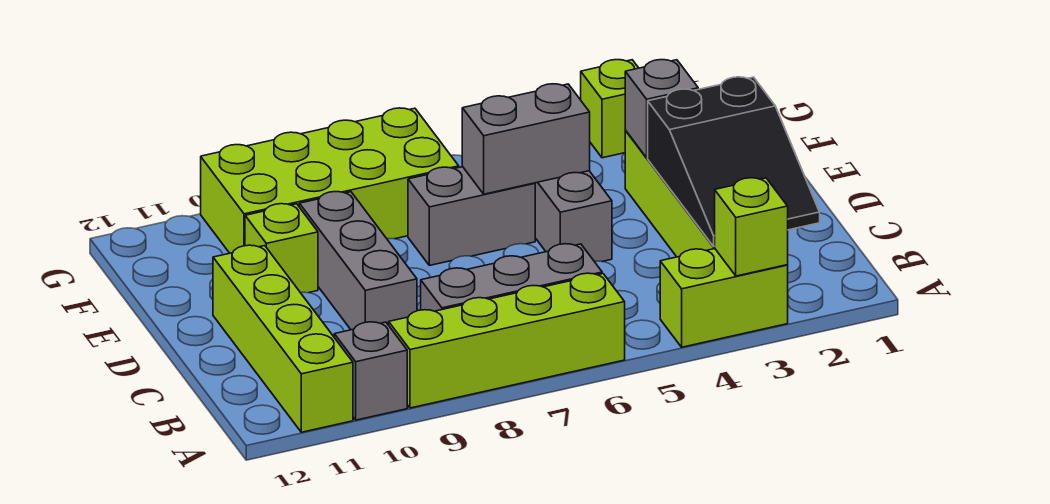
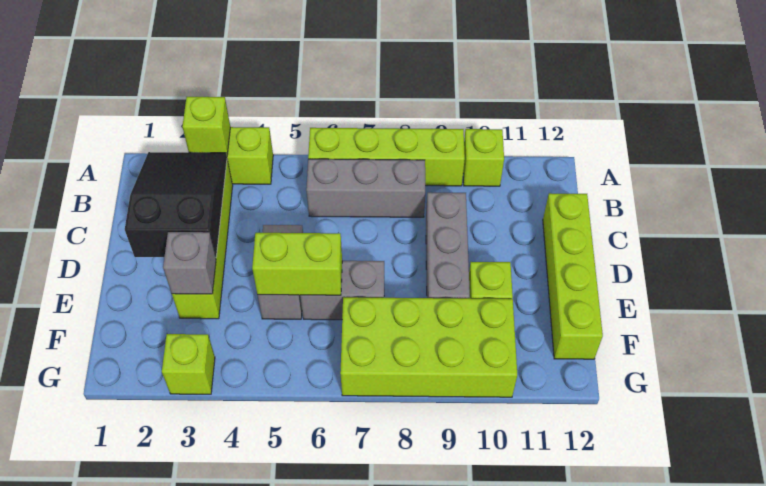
grey 1x1 brick [334,322,407,420] -> lime 1x1 brick [463,129,504,186]
lime 1x4 brick [213,245,353,432] -> lime 1x4 brick moved to [543,193,603,359]
grey 1x2 brick [462,84,590,194] -> lime 1x2 brick [252,233,342,295]

